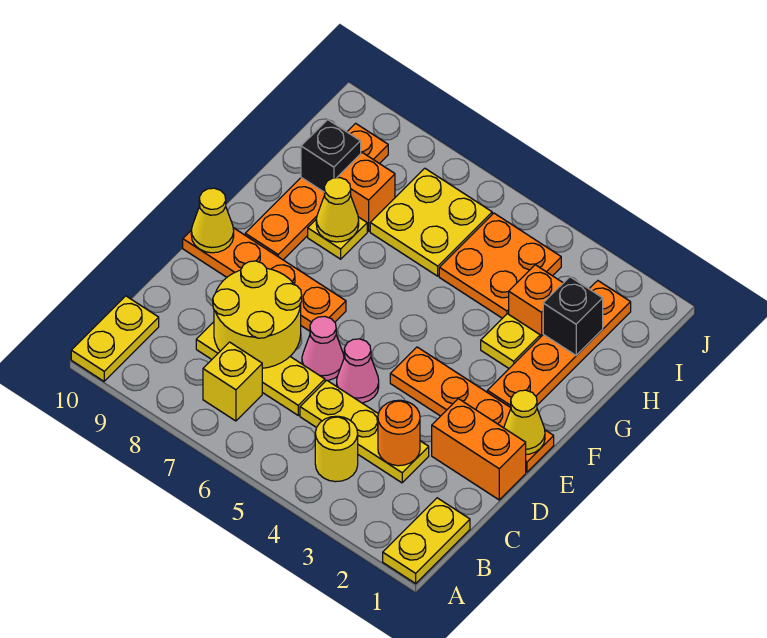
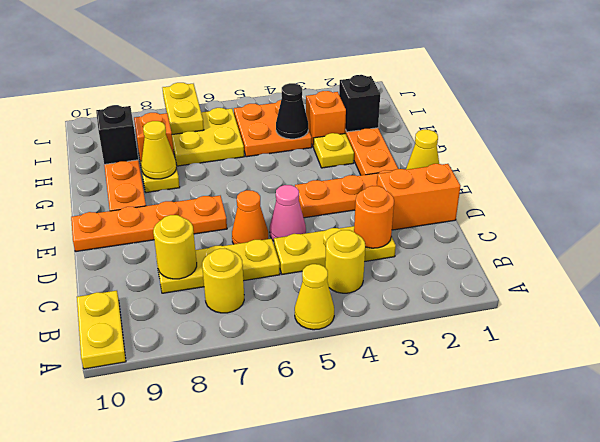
yellow 1x2 plate [383,498,470,583] -> yellow 1x2 plate moved to [163,83,204,134]
yellow 1x1 brick [203,342,262,421] -> yellow 1x1 round brick [202,249,244,313]
yellow 2x2 round brick [213,261,302,368] -> yellow 1x1 round brick [153,215,197,279]
pink 1x1 cone [302,317,344,381] -> orange 1x1 cone [232,190,268,244]
yellow 1x1 cone [191,188,234,253] -> yellow 1x1 cone moved to [295,264,334,330]
none -> black 1x1 cone [276,83,308,139]

